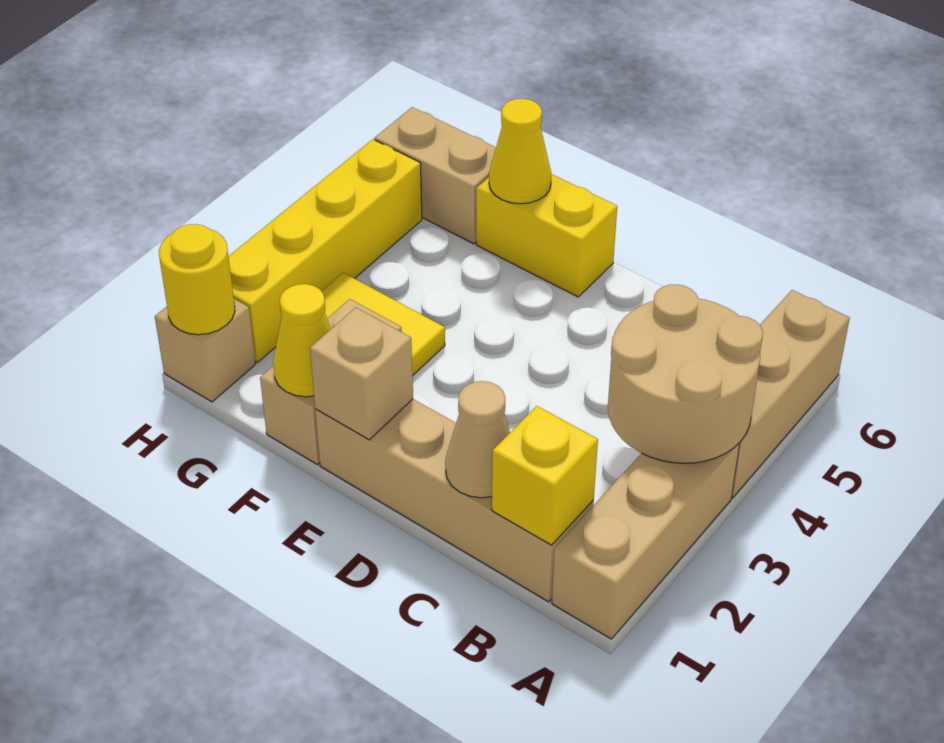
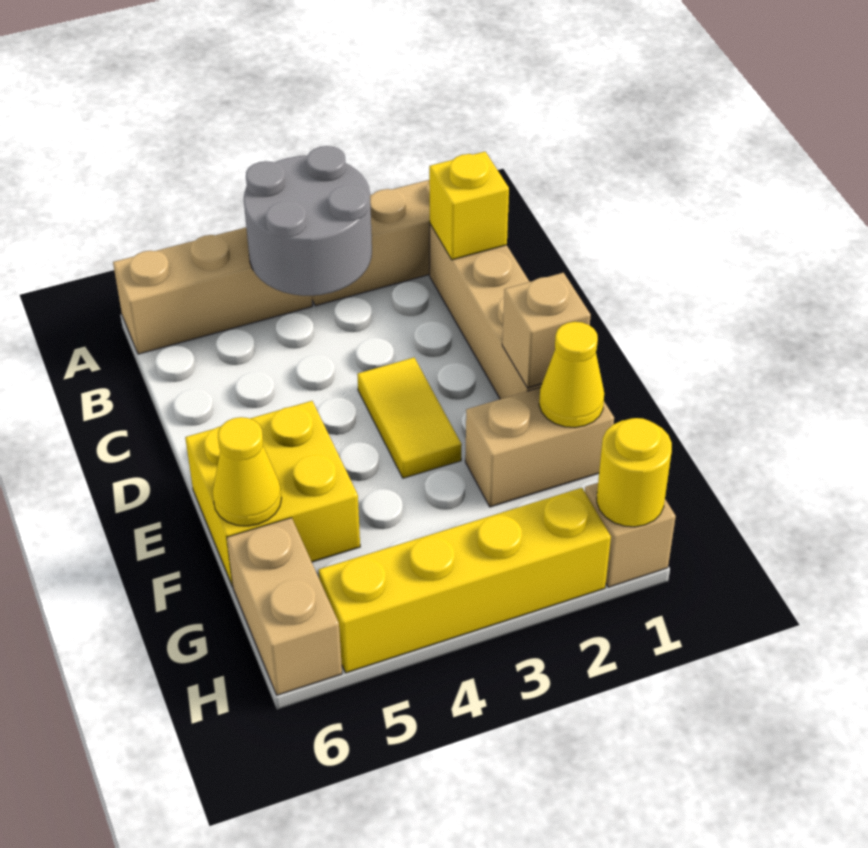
tan 2x2 round brick [608,284,763,463] -> grey 2x2 round brick [244,146,372,296]
tan 1x1 cone [445,381,510,498] -> none
yellow 1x2 brick [476,174,617,297] -> yellow 2x2 brick [185,401,360,587]
yellow 1x2 tile [322,273,445,376] -> yellow 1x2 tile moved to [357,358,462,478]

